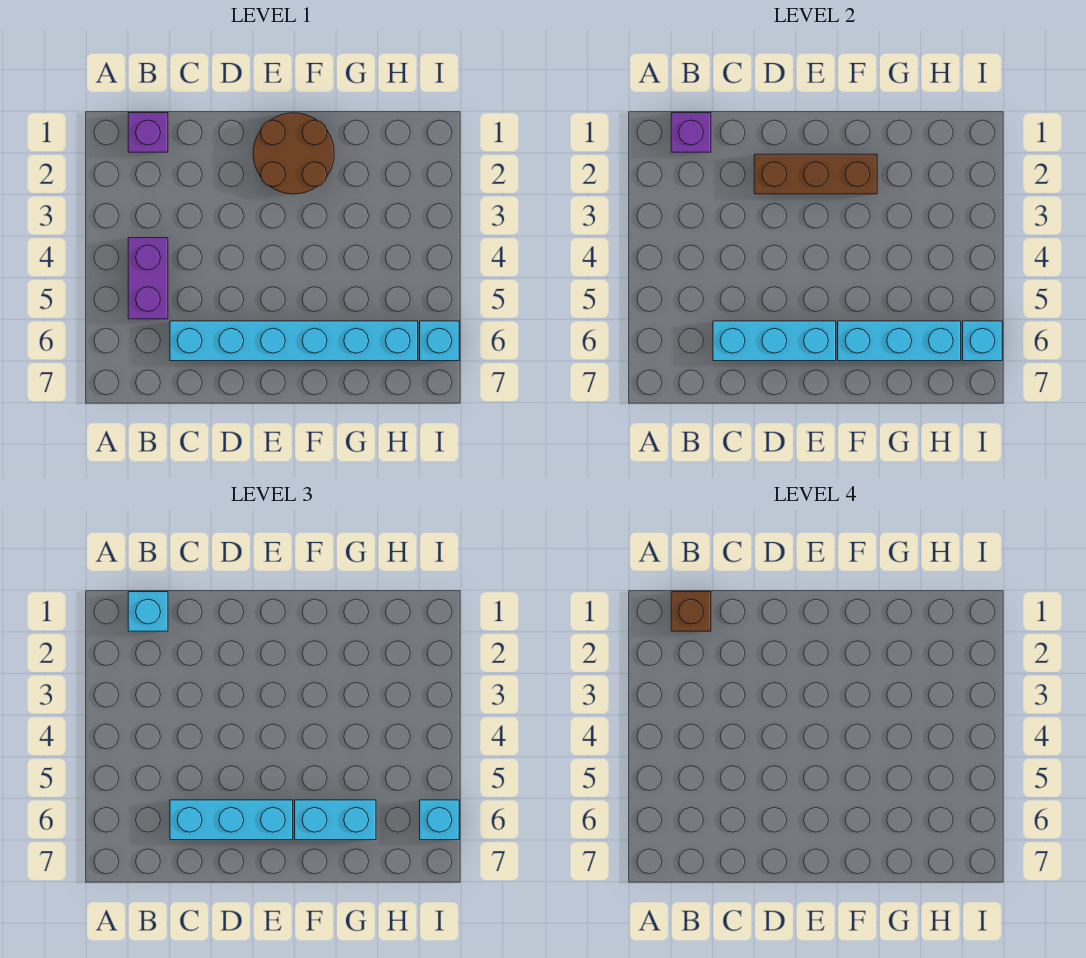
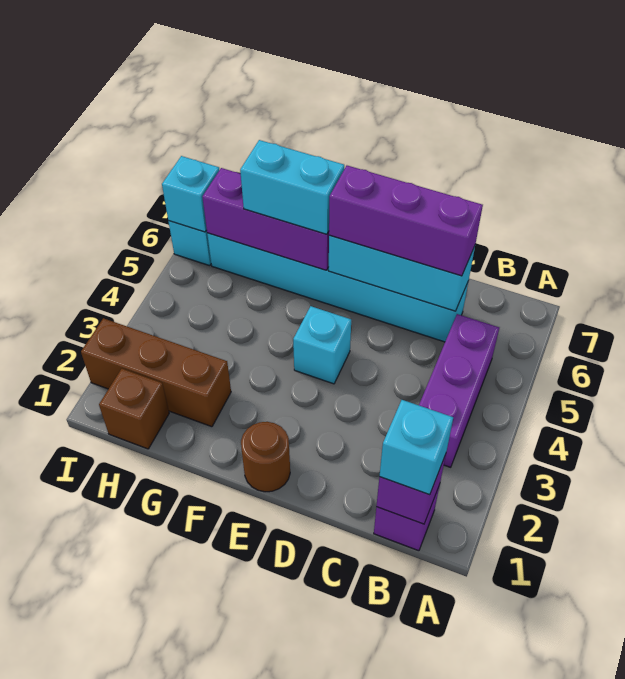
brown 1x1 brick [671,592,711,631] -> brown 1x1 brick moved to [99,369,169,449]
purple 1x2 brick [128,238,168,319] -> purple 1x3 brick [419,314,499,467]
cyan 1x3 brick [170,800,293,840] -> purple 1x3 brick [329,166,483,276]
brown 1x3 brick [754,154,877,194] -> brown 1x3 brick moved to [81,318,231,427]
brown 2x2 round brick [253,113,334,194] -> brown 1x1 round brick [241,422,290,492]
cyan 1x3 brick [838,321,961,361] -> purple 1x3 brick [202,168,329,270]
cyan 1x1 brick [420,800,459,840] -> cyan 1x1 brick moved to [293,306,351,384]

